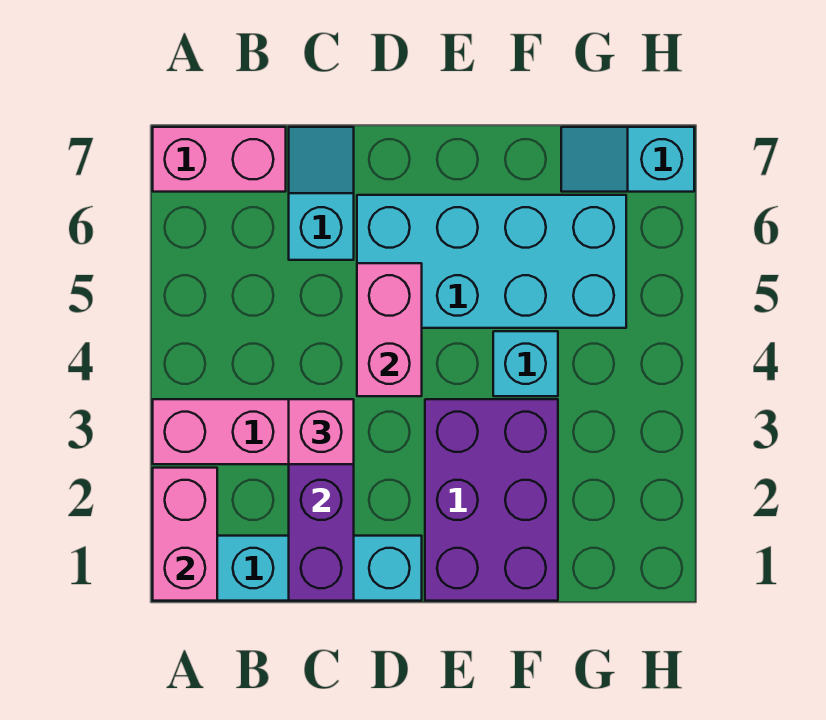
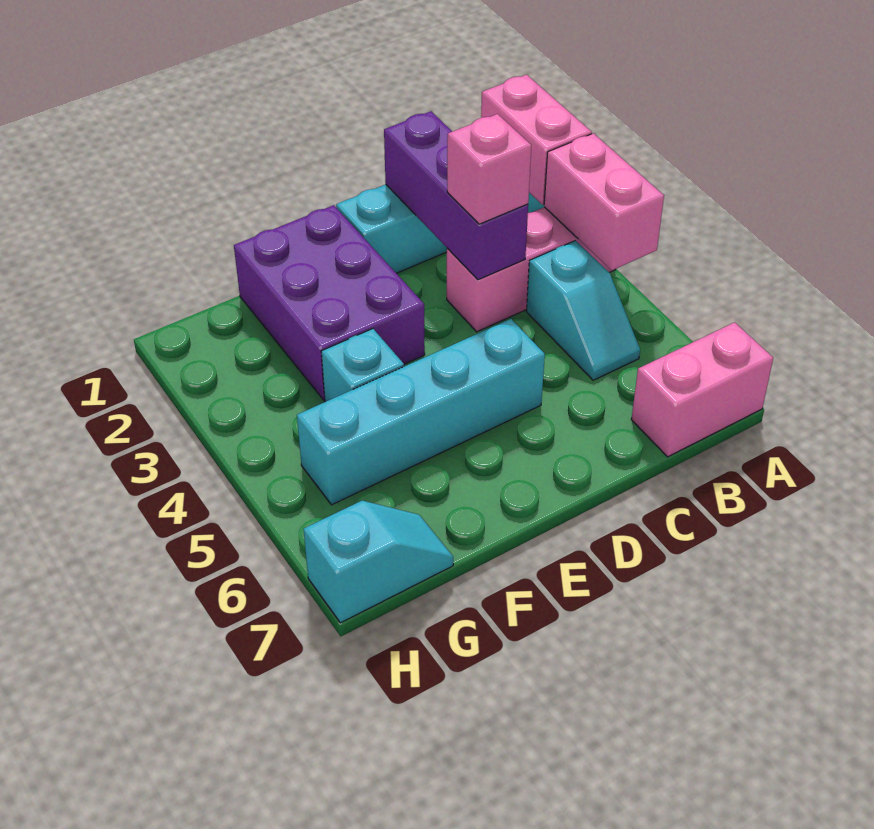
cyan 1x2 slope [289,127,354,260] -> cyan 1x2 slope moved to [526,241,640,380]
pink 1x2 brick [357,263,422,396] -> pink 1x2 brick moved to [544,133,664,271]
cyan 2x4 brick [357,195,626,328] -> cyan 1x4 brick [297,319,545,505]

